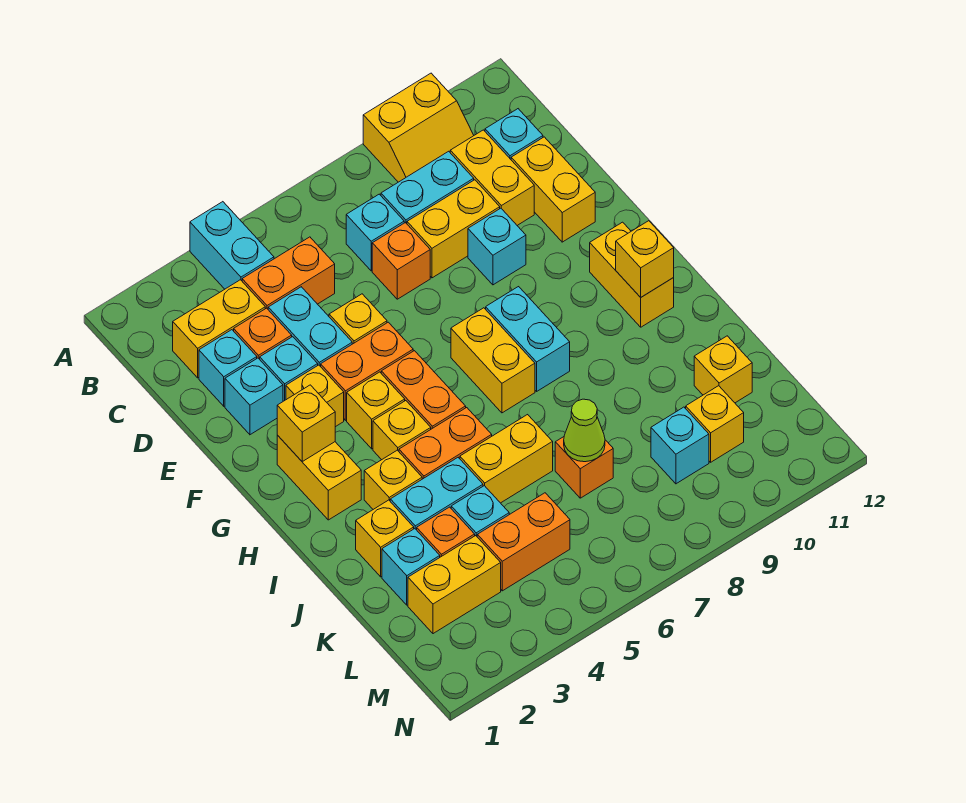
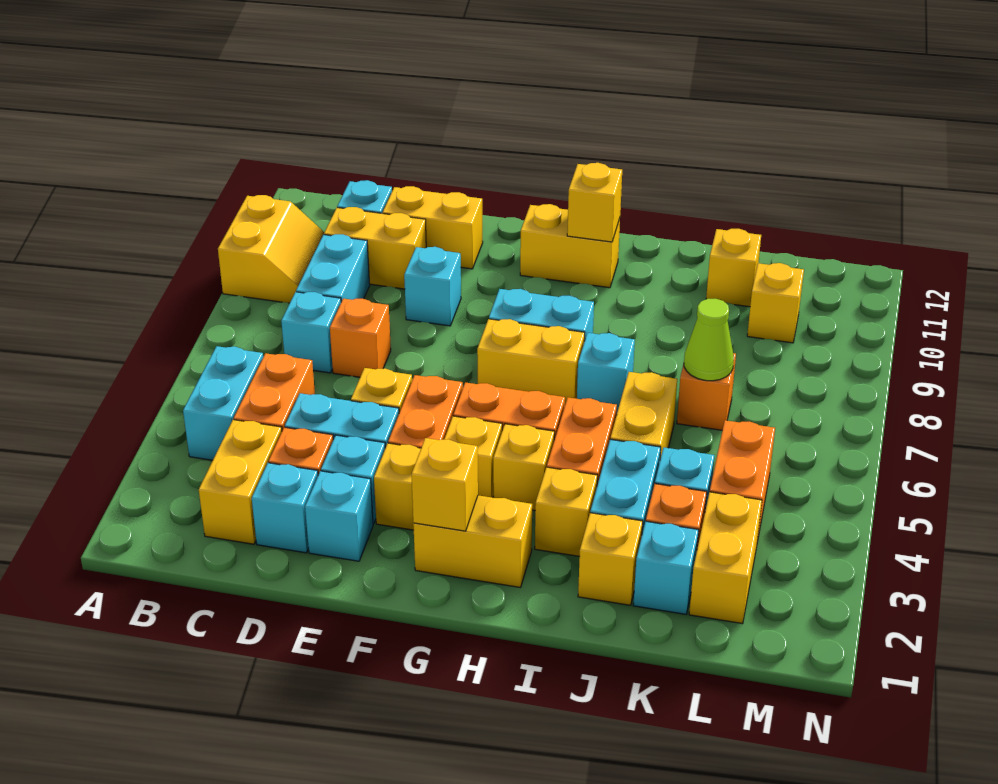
cyan 1x2 brick [190,202,274,289] -> cyan 1x2 brick turned to [183,346,263,460]
yellow 1x2 brick [407,180,500,278] -> none
cyan 1x1 brick [651,407,709,484] -> cyan 1x1 brick moved to [577,333,635,415]

